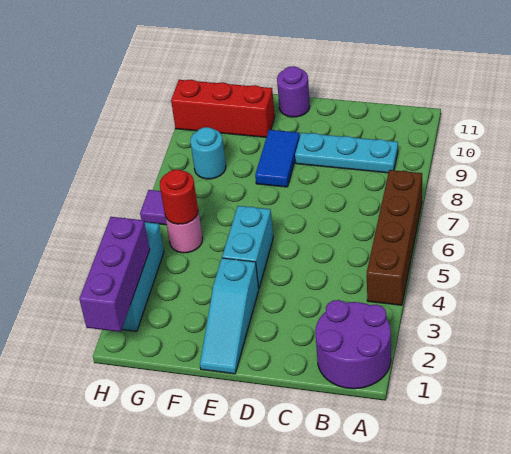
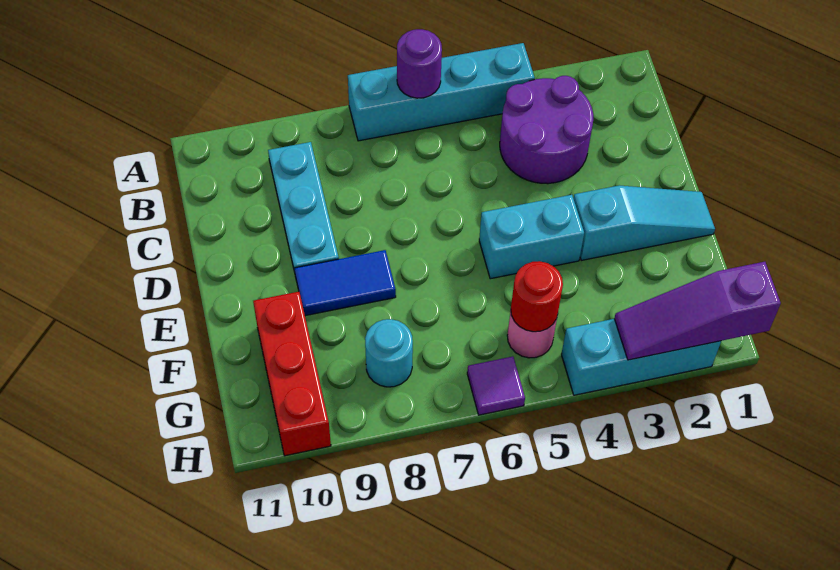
purple 2x2 round brick [315,300,391,389] -> purple 2x2 round brick moved to [500,76,593,184]
brown 1x4 brick [367,170,422,305] -> cyan 1x4 brick [348,43,535,141]
purple 1x1 round brick [277,66,310,117] -> purple 1x1 round brick moved to [397,29,442,98]
purple 1x3 brick [79,217,150,332] -> purple 1x3 slope [614,262,781,360]

